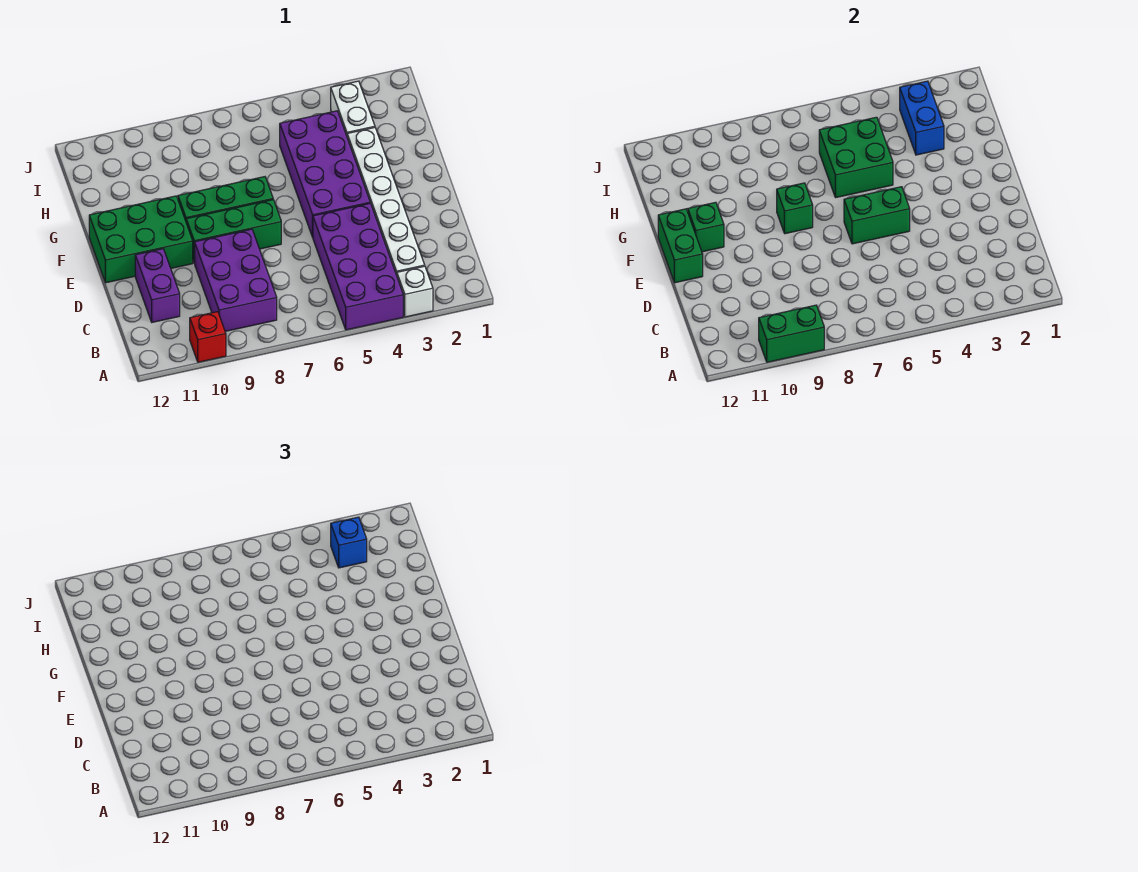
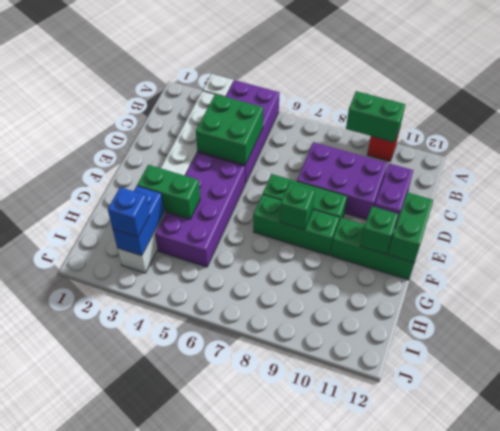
purple 2x3 brick [195,229,277,331] -> purple 2x3 brick turned to [297,142,388,220]
green 1x2 brick [844,187,910,244] -> green 1x2 brick moved to [137,165,200,219]
green 2x3 brick [89,196,193,283] -> green 1x3 brick [330,218,414,280]
green 2x2 brick [819,117,893,198] -> green 2x2 brick moved to [196,94,263,165]

